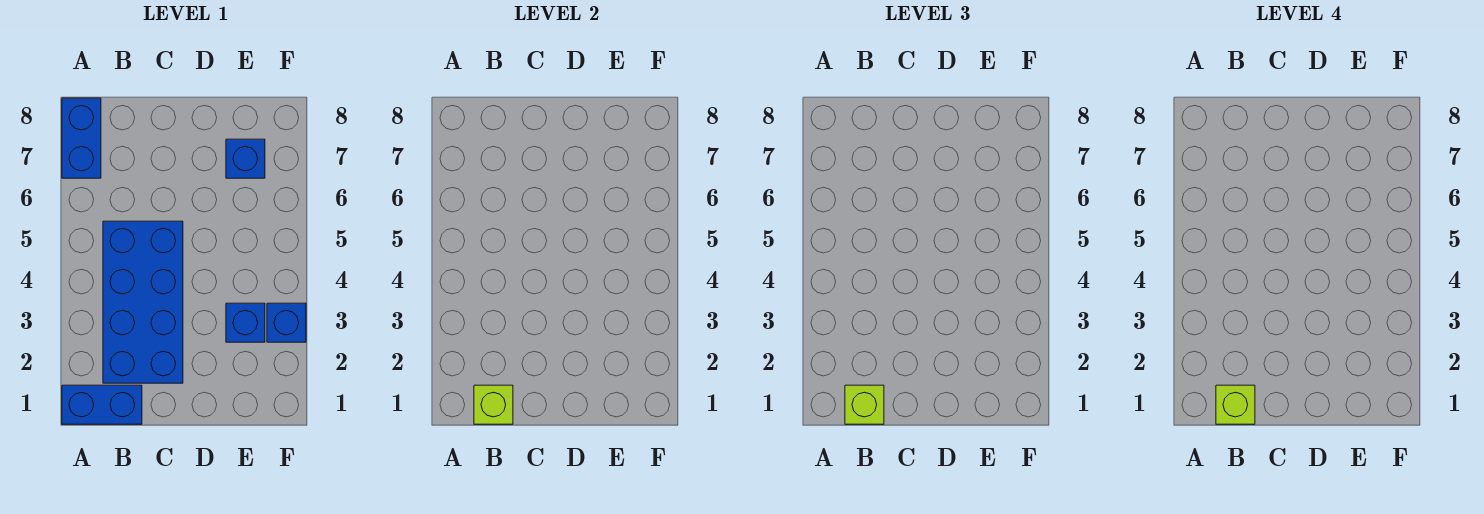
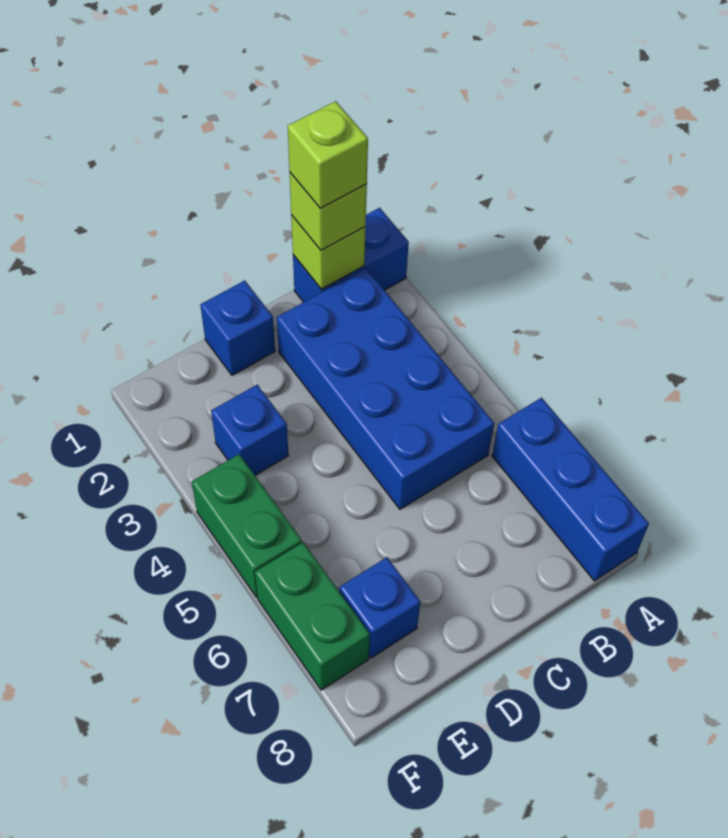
blue 1x2 brick [62,98,101,178] -> blue 1x3 brick [492,398,649,581]
blue 1x1 brick [267,303,306,342] -> blue 1x1 brick moved to [200,280,275,375]
none -> green 1x2 brick [192,454,302,597]
none -> green 1x2 brick [255,542,370,690]

